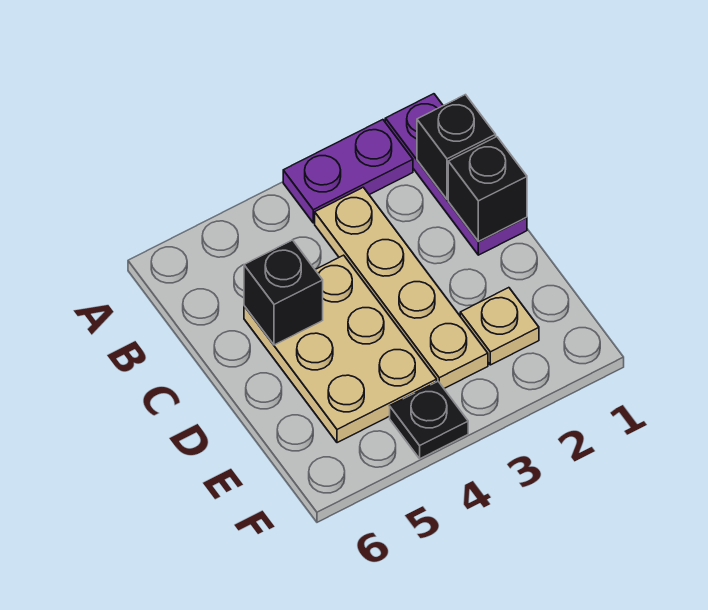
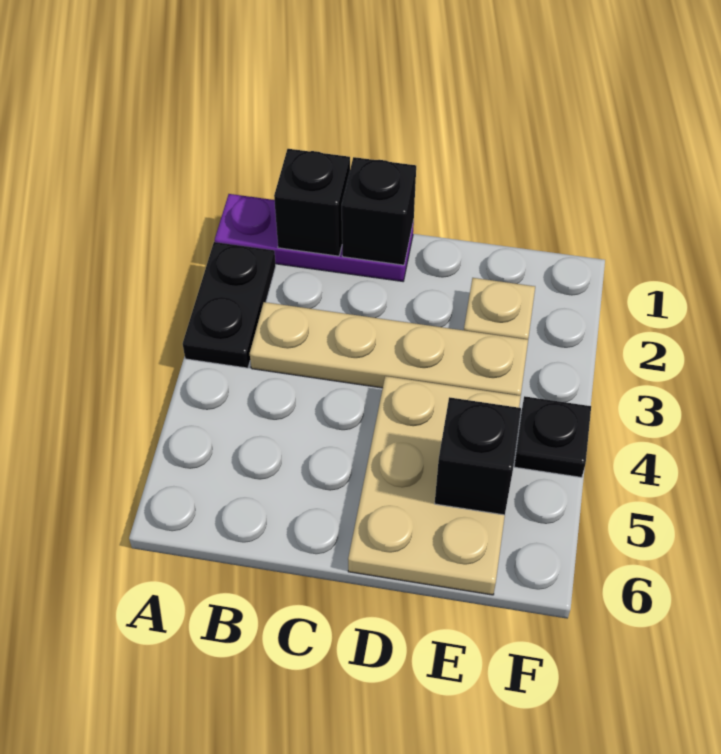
purple 1x2 plate [283,120,413,223] -> black 1x2 plate [183,242,276,368]
tan 2x3 plate [244,255,437,443] -> tan 2x3 plate turned to [348,376,521,595]
black 1x1 brick [244,240,323,345] -> black 1x1 brick moved to [435,397,521,515]

